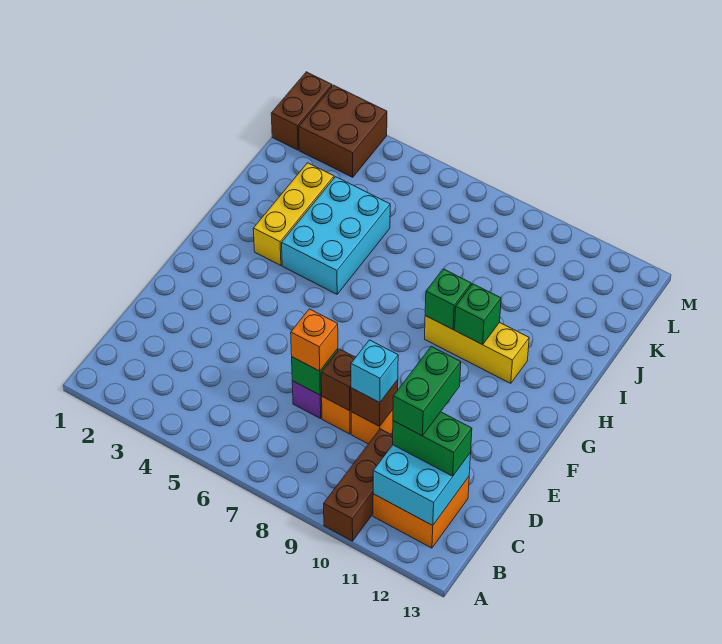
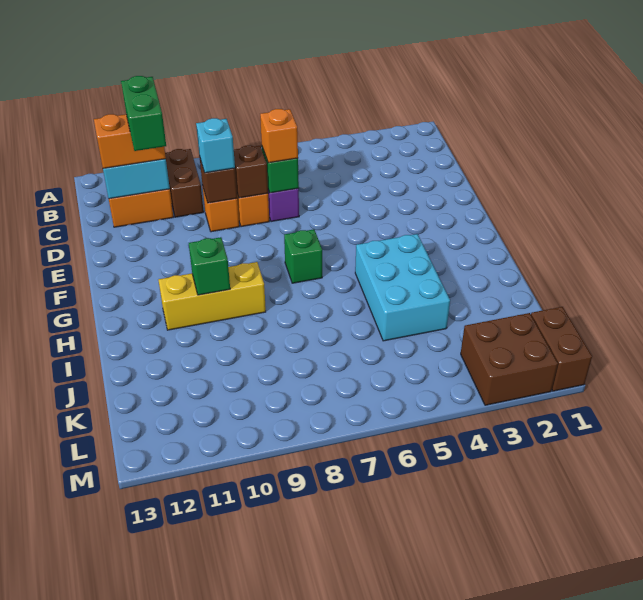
brown 1x3 brick [324,429,393,541] -> brown 1x2 brick [165,149,204,217]
green 1x2 brick [393,412,472,476] -> orange 1x2 brick [94,114,166,168]
yellow 1x3 brick [253,163,334,266] -> none
green 1x1 brick [425,269,471,330] -> green 1x1 brick moved to [284,229,322,283]

